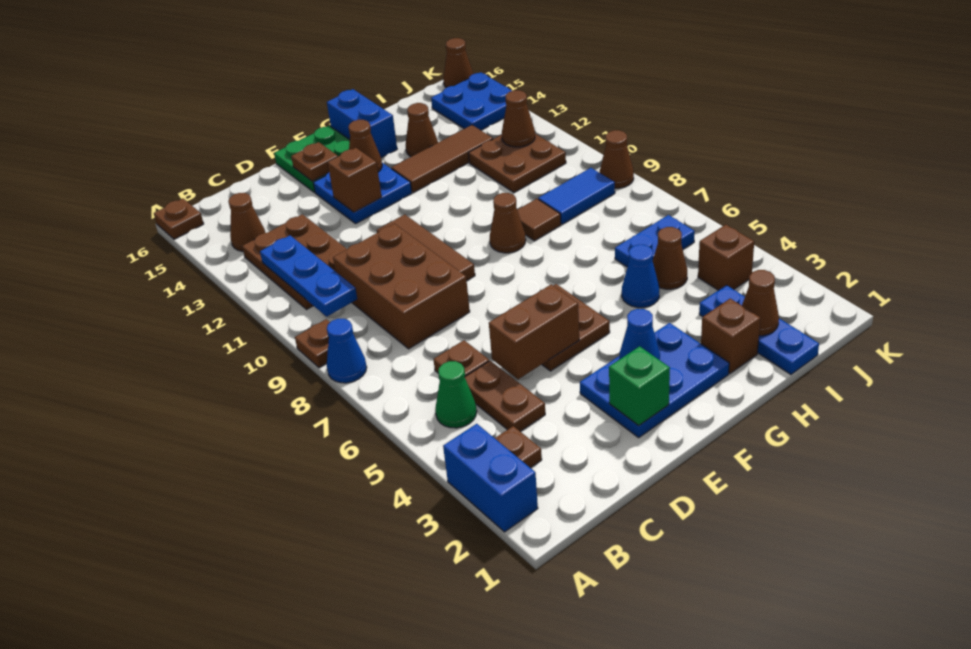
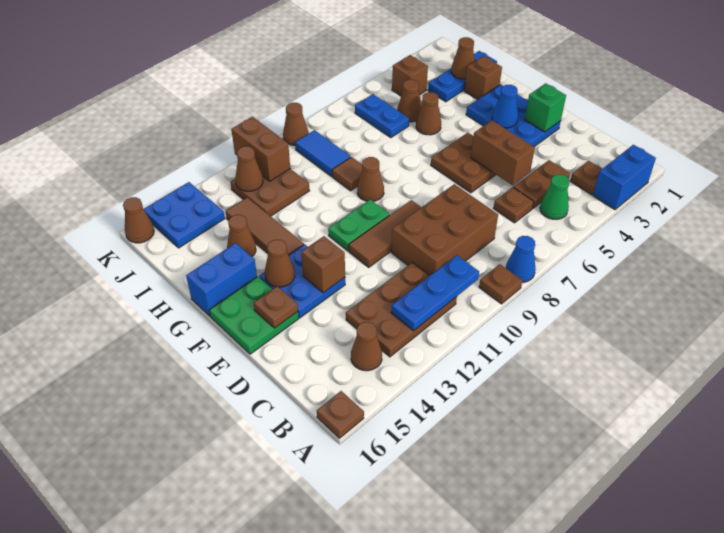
none -> green 1x2 plate [328,199,390,251]
blue 1x1 cone [622,245,659,308] -> brown 1x1 cone [416,92,441,135]
none -> brown 1x2 brick [231,117,290,181]

